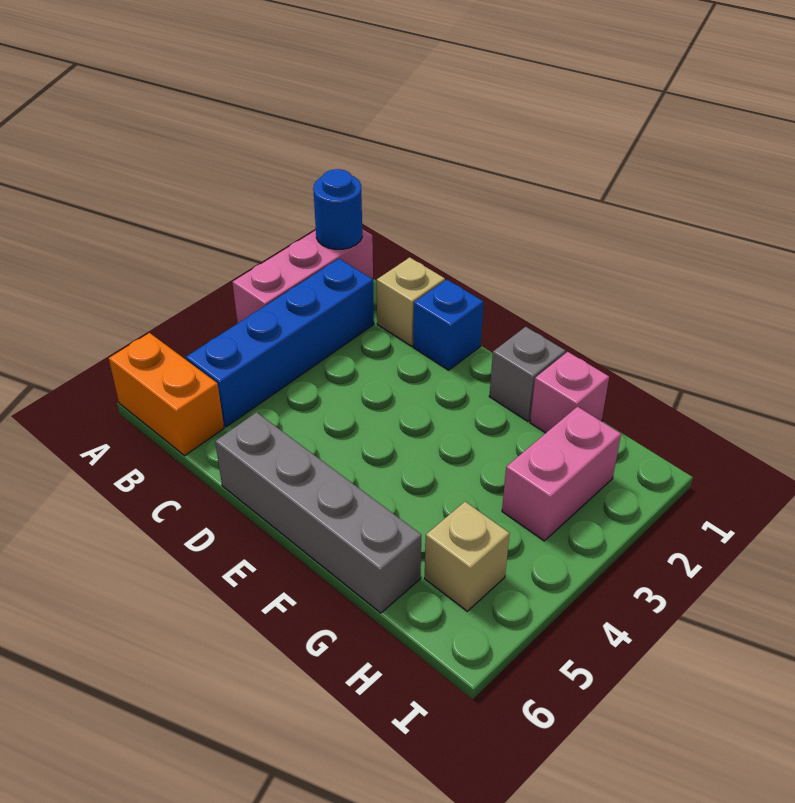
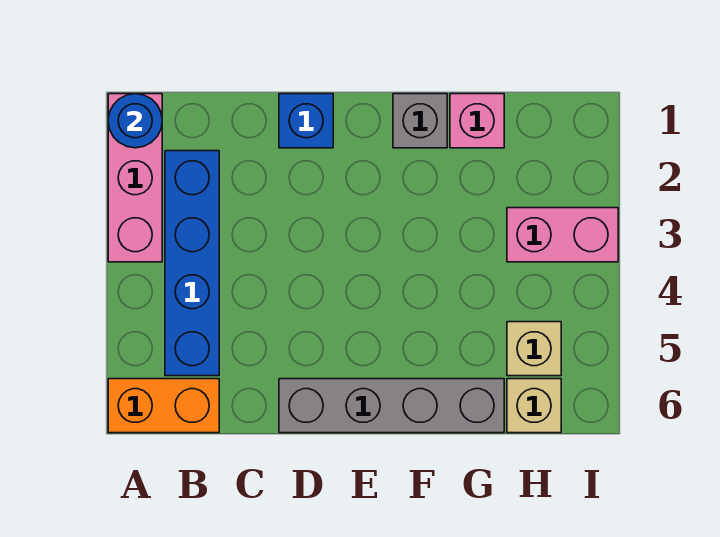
tan 1x1 brick [377,257,445,346] -> tan 1x1 brick moved to [507,379,561,433]
pink 1x2 brick [502,407,621,541] -> pink 1x2 brick turned to [507,208,618,262]

